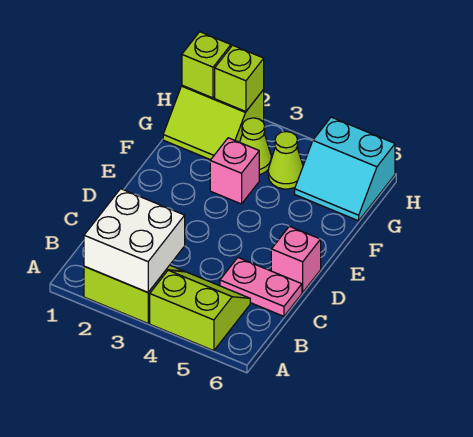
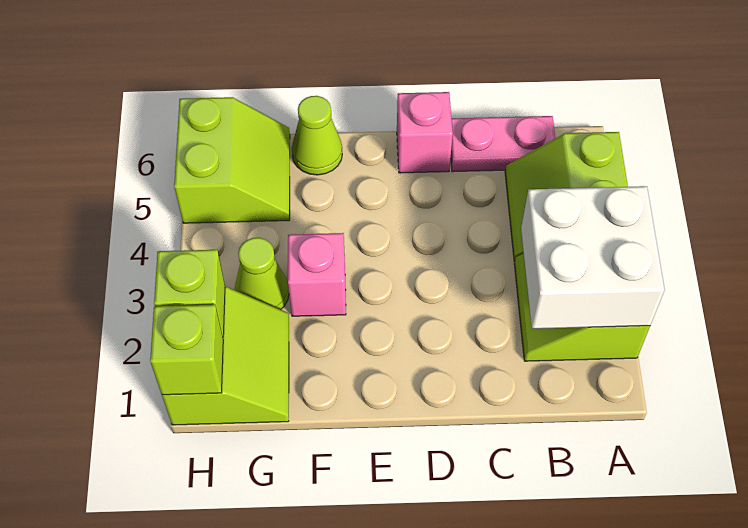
pink 1x2 plate [220,258,302,316] -> pink 1x2 plate turned to [451,116,555,172]
lime 1x1 cone [268,132,303,189] -> lime 1x1 cone moved to [292,96,342,175]
cyan 2x2 slope [295,117,395,221] -> lime 2x2 slope [174,97,290,223]

